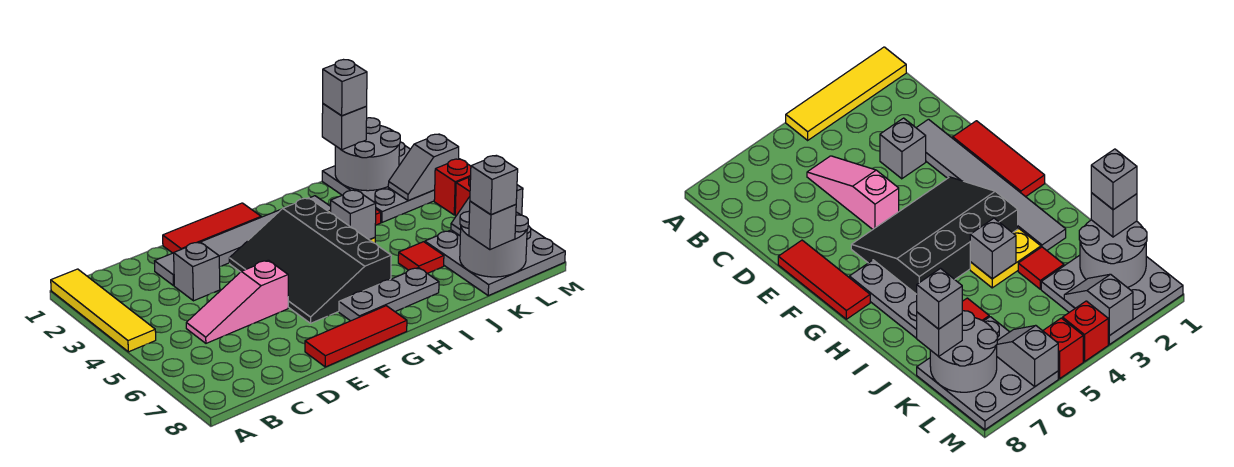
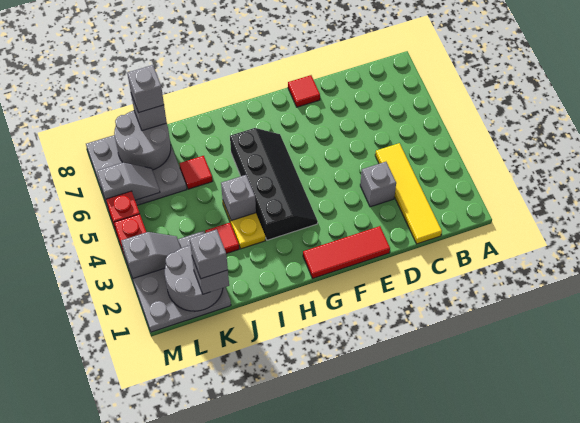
yellow 1x4 tile [51,269,156,352] -> yellow 1x4 tile moved to [375,143,442,244]
pink 1x3 slope [186,260,288,343] -> none
grey 1x6 tile [155,196,331,286] -> none
red 1x3 tile [305,306,407,367] -> red 1x1 tile [288,75,320,107]
black 3x4 slope [229,198,391,323] -> black 2x4 slope [230,128,318,240]
grey 1x3 plate [339,267,439,321] -> none

